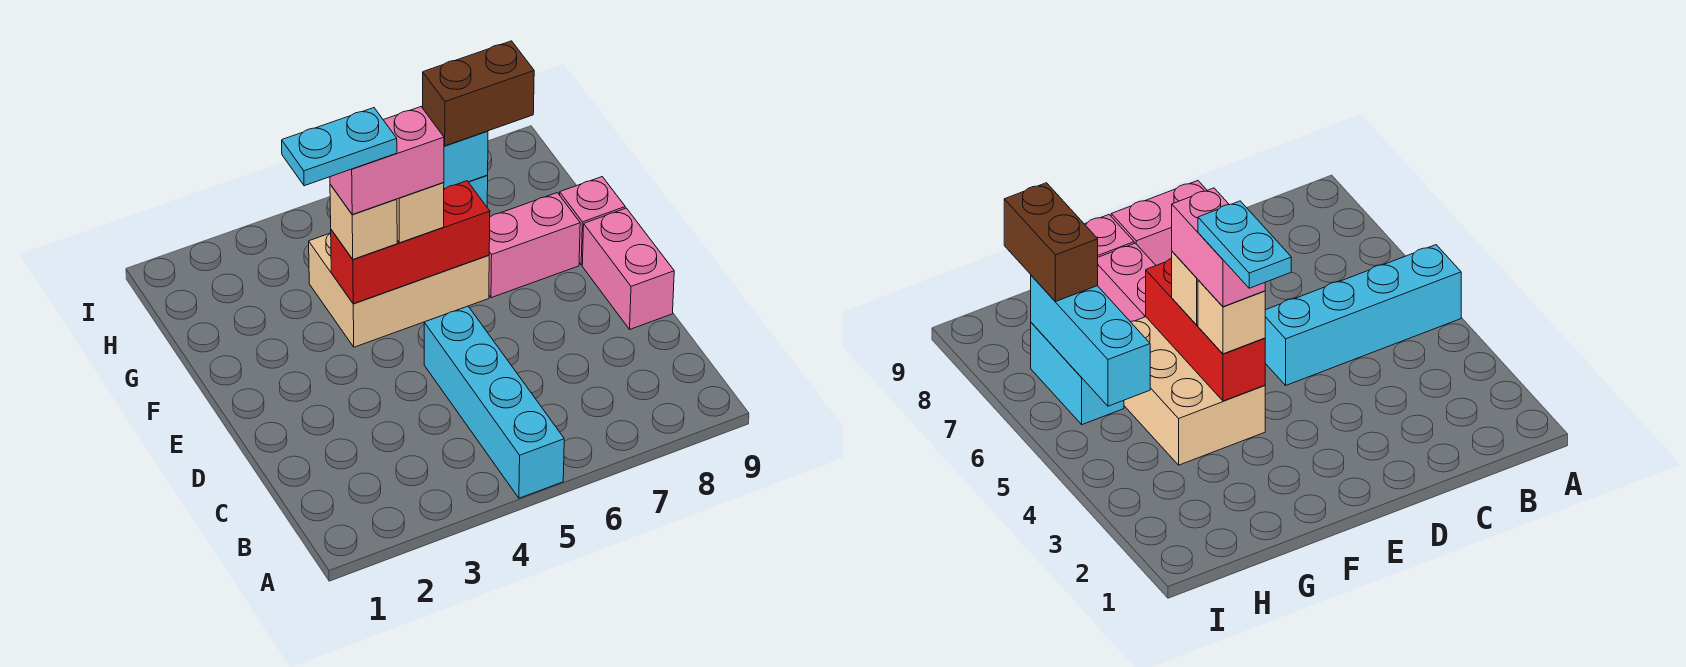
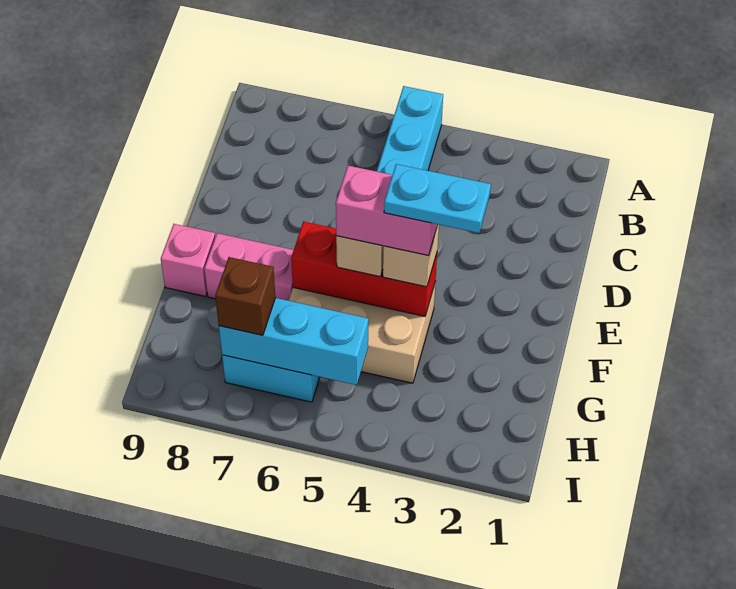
pink 1x2 brick [582,208,674,329] -> none
brown 1x2 brick [423,41,534,146] -> brown 1x1 brick [215,257,276,335]

